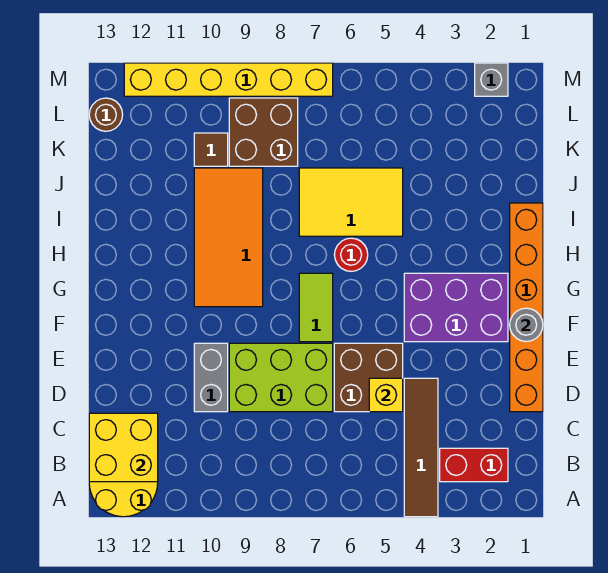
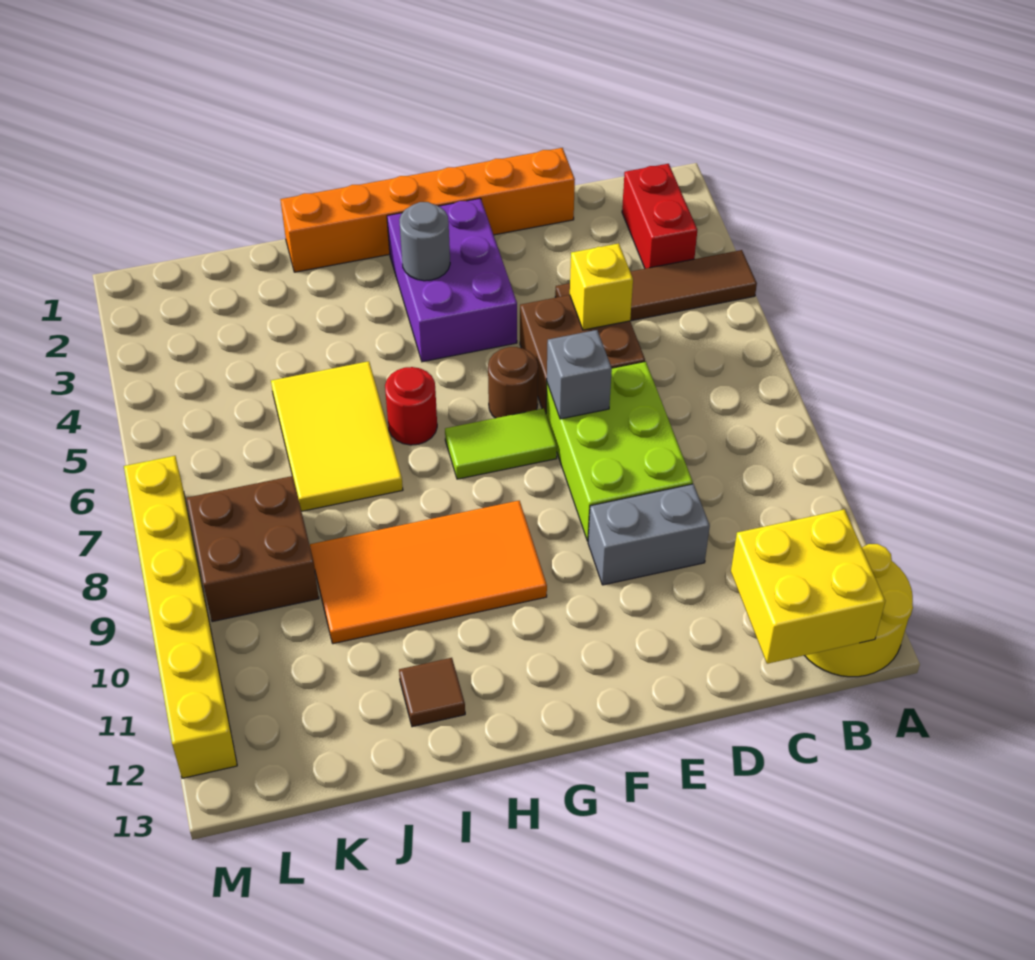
grey 1x1 round brick [510,308,543,342] -> grey 1x1 round brick moved to [399,202,450,281]
brown 1x1 tile [194,133,228,166] -> brown 1x1 tile moved to [399,658,465,727]
brown 1x1 round brick [89,98,123,131] -> brown 1x1 round brick moved to [488,347,538,418]
grey 1x1 brick [475,63,508,96] -> grey 1x1 brick moved to [547,330,612,419]

